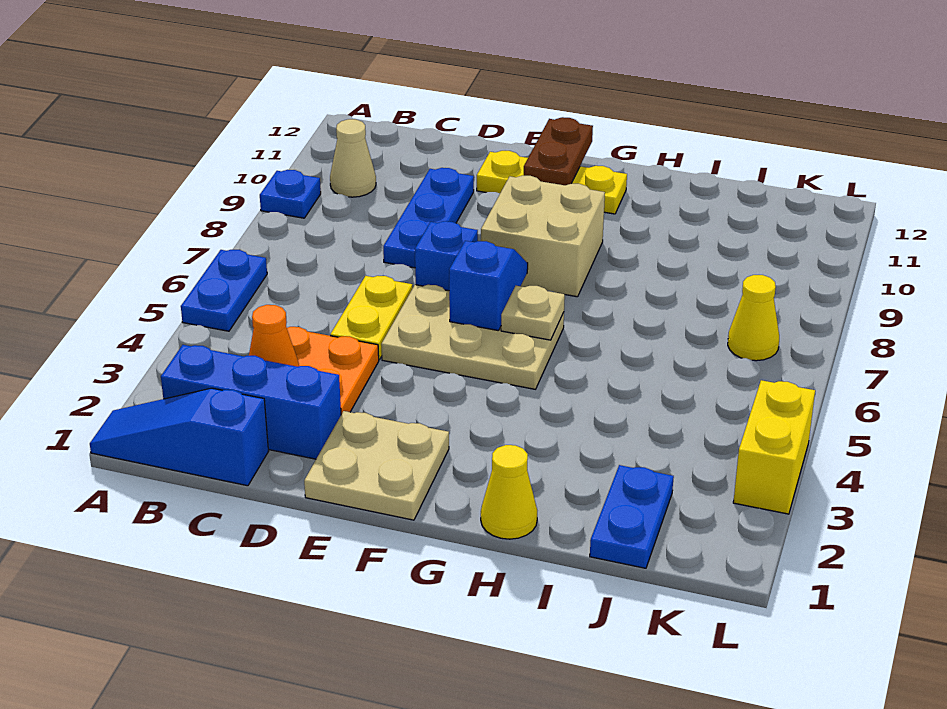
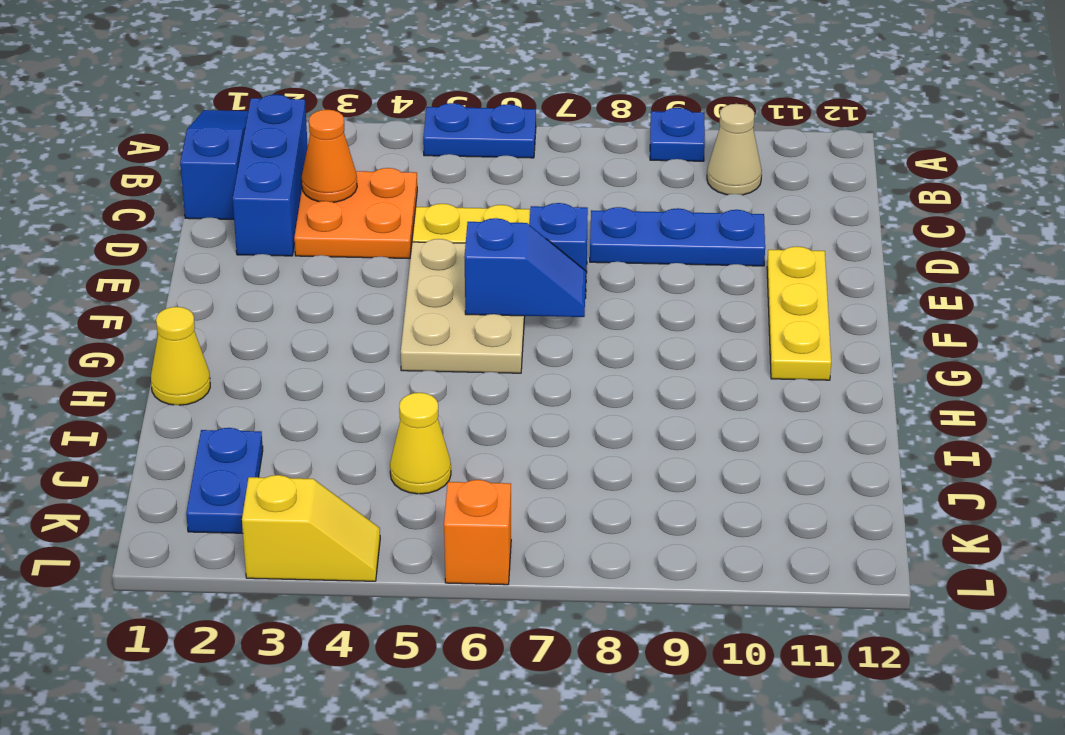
tan 2x2 plate [304,411,449,520] -> none
tan 2x2 brick [481,175,605,297] -> none
brown 1x2 plate [524,117,593,185] -> none
tan 1x1 plate [501,286,565,340] -> none
blue 1x2 plate [590,465,674,568] -> blue 1x2 plate turned to [186,428,263,533]
yellow 1x1 cone [728,275,779,361] -> yellow 1x1 cone moved to [390,393,451,494]
yellow 1x2 brick [733,380,815,514] -> yellow 1x2 slope [242,475,380,581]
none -> orange 1x1 brick [444,480,511,585]

